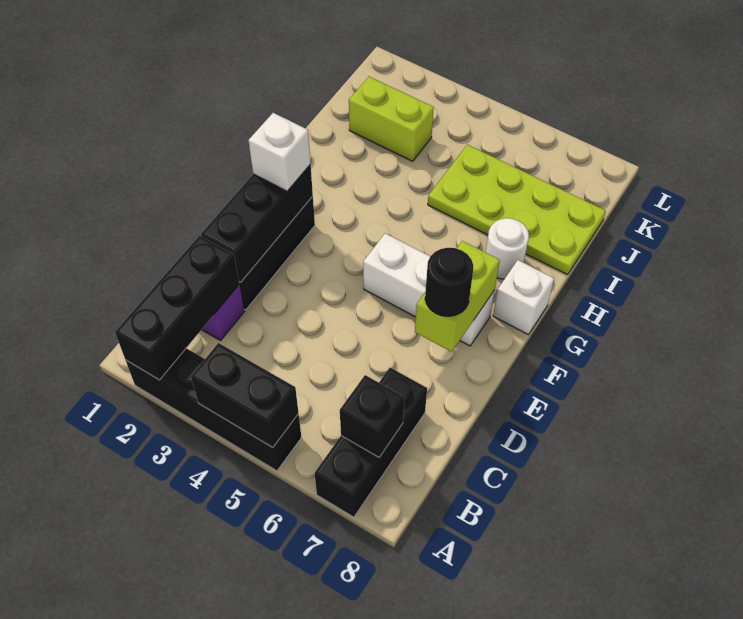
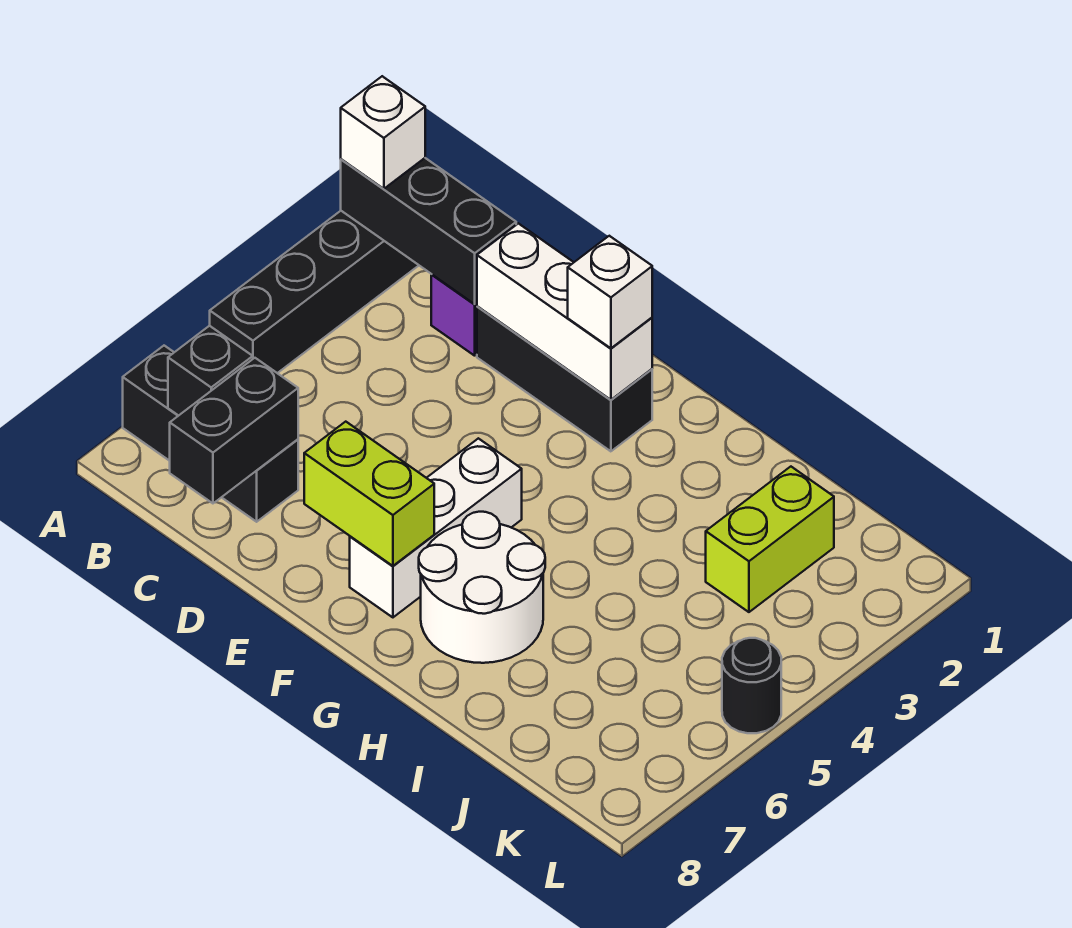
black 1x2 brick [191,343,299,448] -> black 1x2 brick moved to [170,358,298,503]
black 1x3 brick [201,164,313,282] -> white 1x3 brick [477,223,652,400]
black 1x1 round brick [425,248,473,316] -> black 1x1 round brick moved to [722,638,781,733]
white 1x1 brick [493,260,554,335] -> white 1x1 brick moved to [341,76,425,189]
white 1x1 round brick [486,218,529,279] -> white 2x2 round brick [419,512,545,663]
lime 2x4 plate [428,145,606,275] -> none

